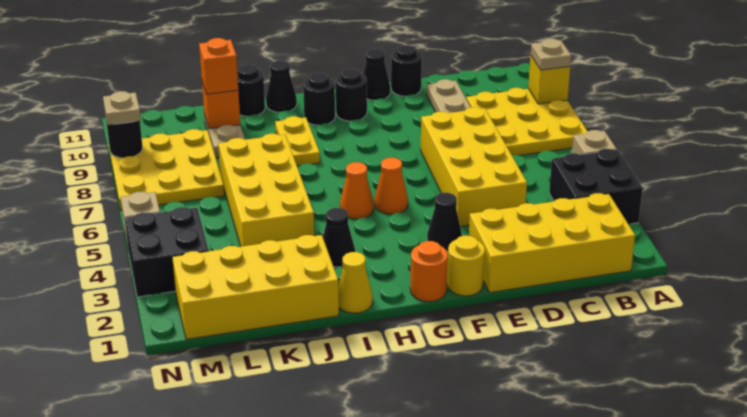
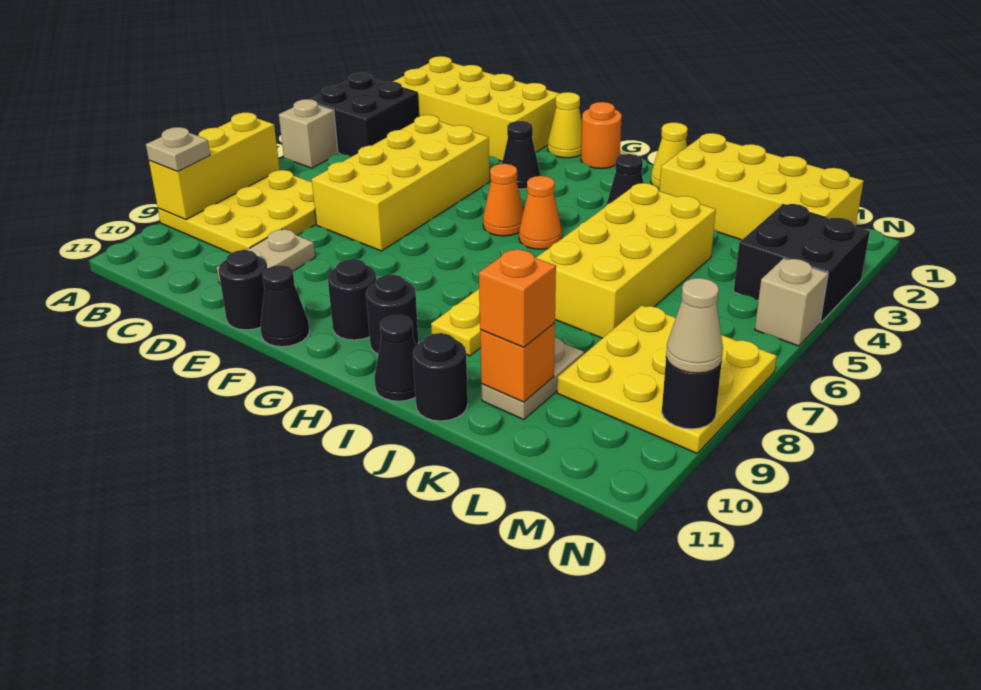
yellow 1x1 brick [528,56,570,104] -> yellow 1x3 brick [149,112,280,220]
yellow 1x1 round brick [447,236,485,296] -> yellow 1x1 cone [548,92,582,158]
tan 1x1 plate [103,91,141,125] -> tan 1x1 cone [666,278,723,373]

